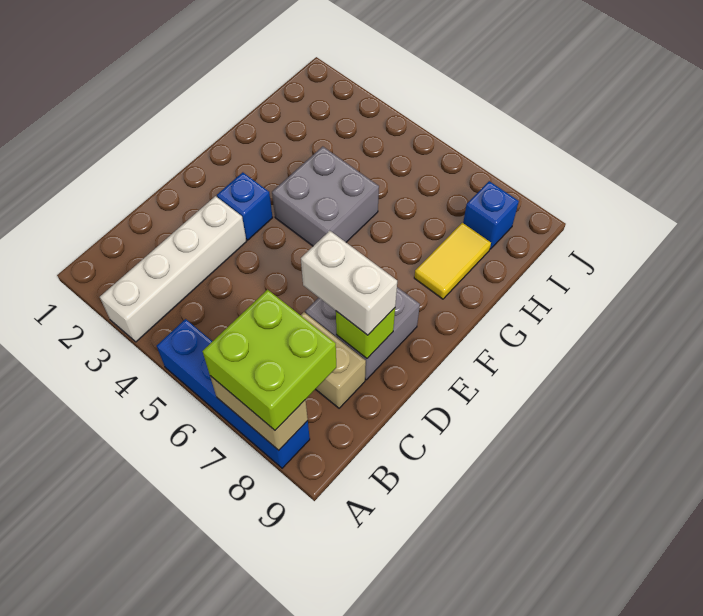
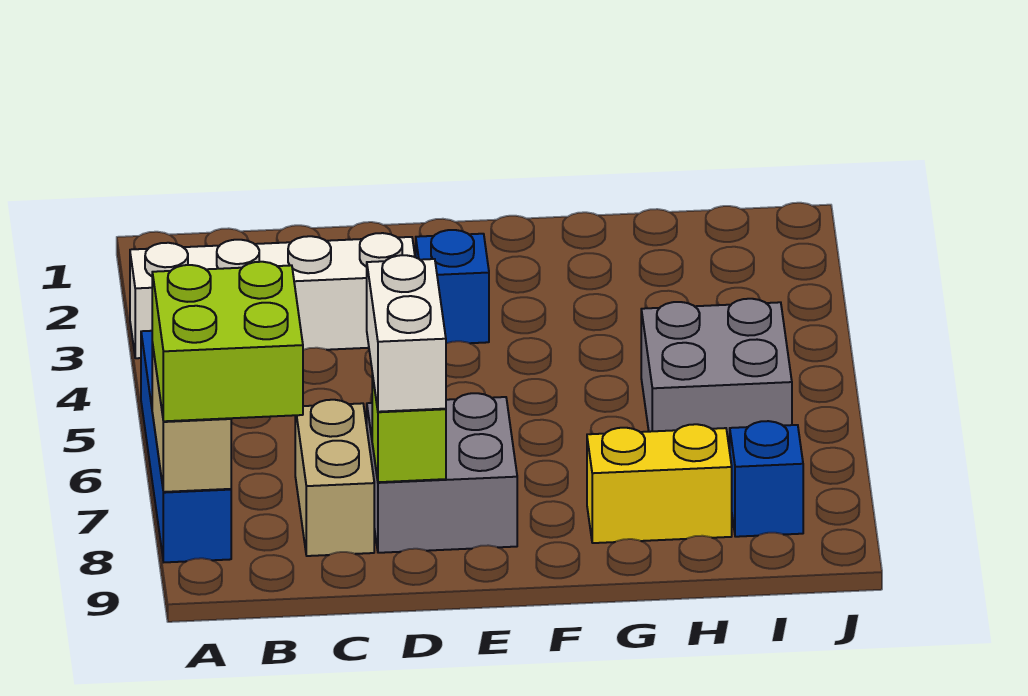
grey 2x2 brick [272,146,379,246] -> grey 2x2 brick moved to [641,299,792,451]
yellow 1x2 tile [414,223,491,299] -> yellow 1x2 brick [587,424,732,543]

